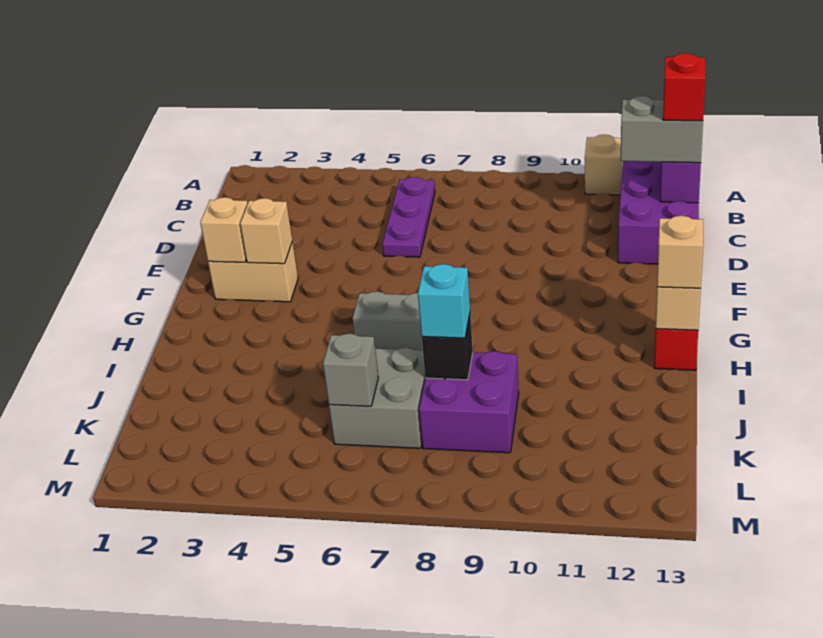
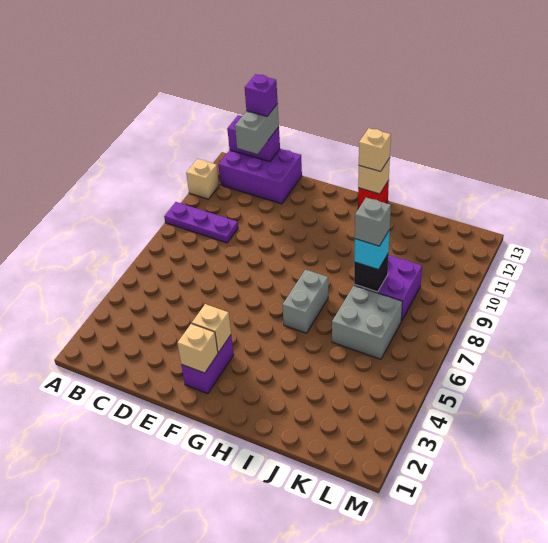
purple 1x3 plate [382,177,435,257] -> purple 1x3 plate moved to [164,202,238,243]
red 1x1 brick [663,53,705,121] -> purple 1x1 brick [245,74,278,116]
tan 1x2 brick [208,241,298,302] -> purple 1x2 brick [181,335,234,394]
grey 1x1 brick [323,334,378,406] -> grey 1x1 brick moved to [355,198,391,246]

